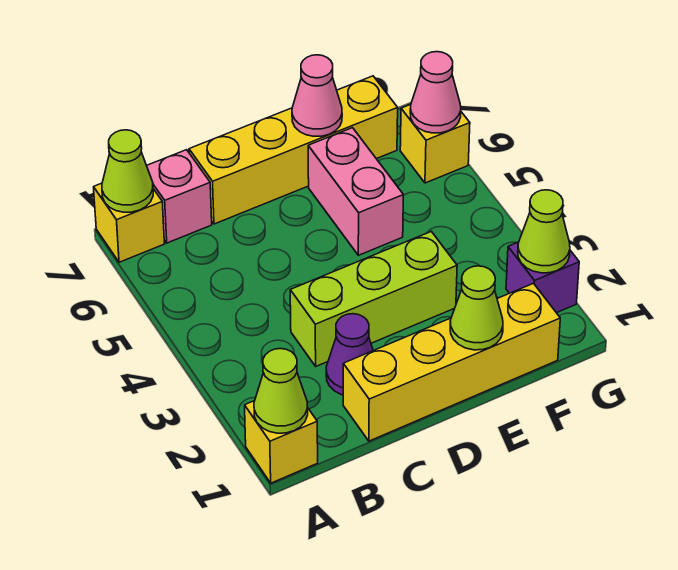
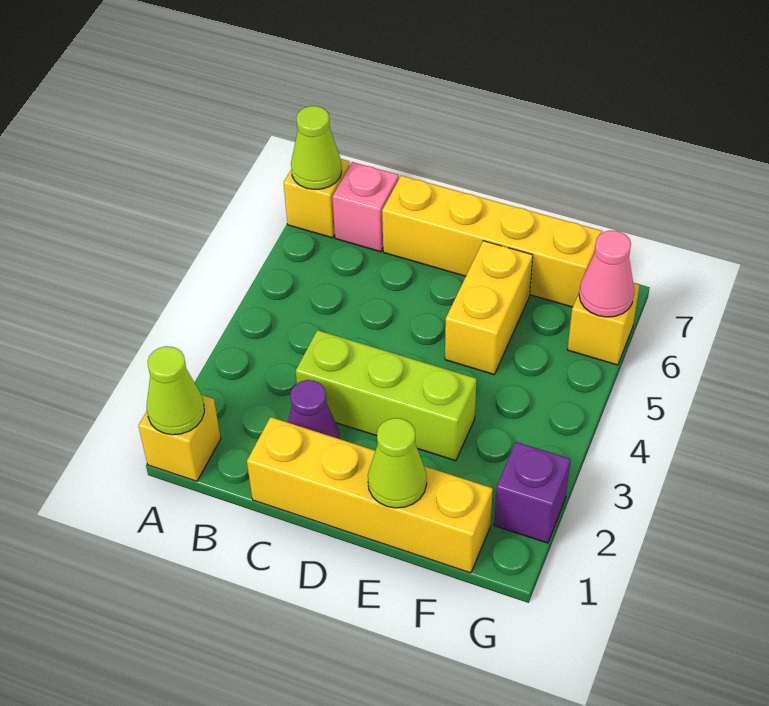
pink 1x2 brick [308,128,403,255] -> yellow 1x2 brick [445,241,533,374]
pink 1x1 cone [292,55,342,136] -> none
lime 1x1 cone [518,190,570,273] -> none

